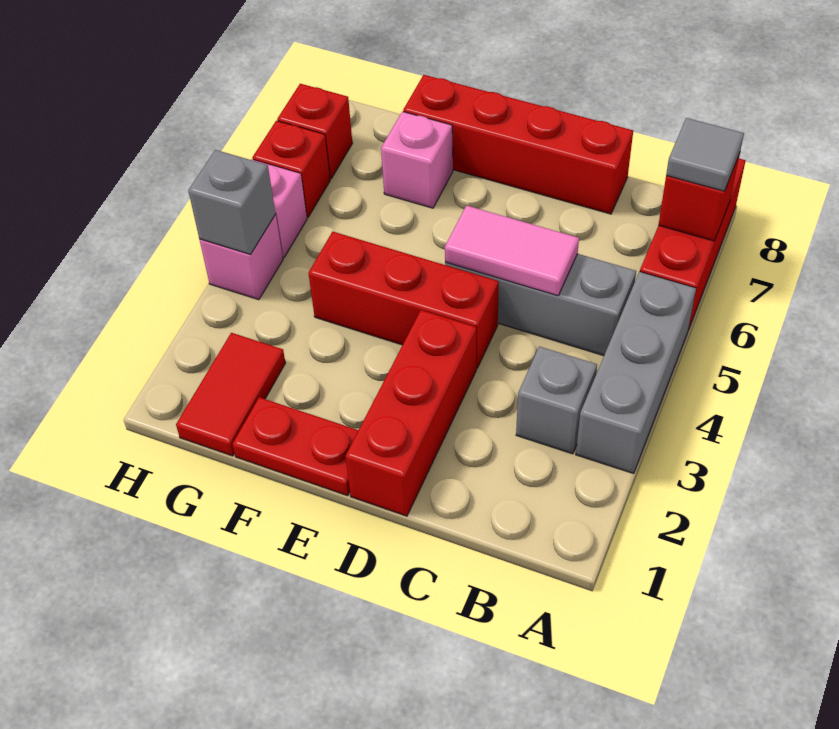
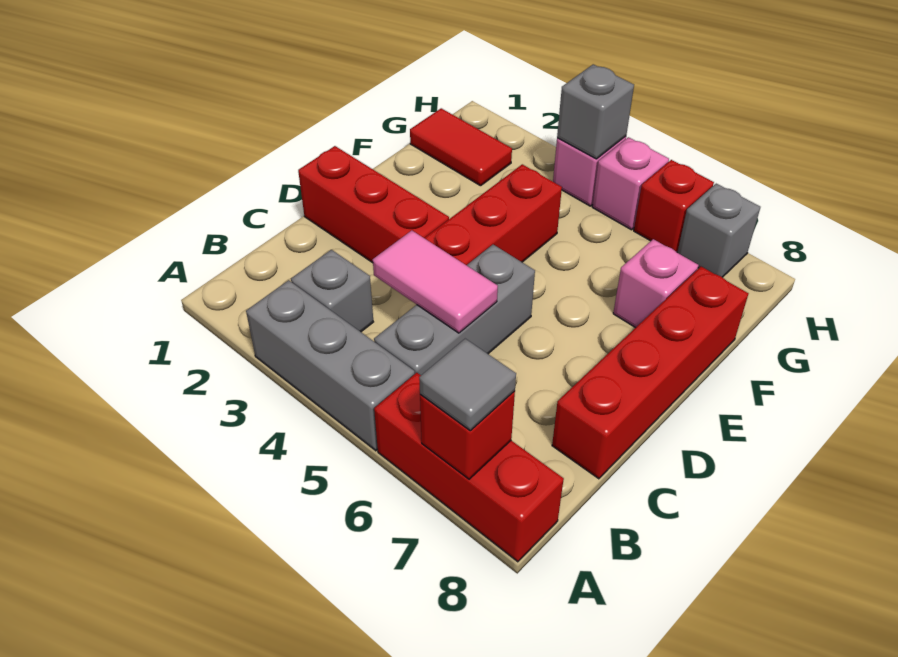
pink 1x2 tile [445,206,579,296] -> pink 1x2 tile turned to [373,230,498,333]
red 1x2 plate [233,397,358,496] -> none
red 1x1 brick [277,84,352,179] -> grey 1x1 brick [677,184,760,277]

